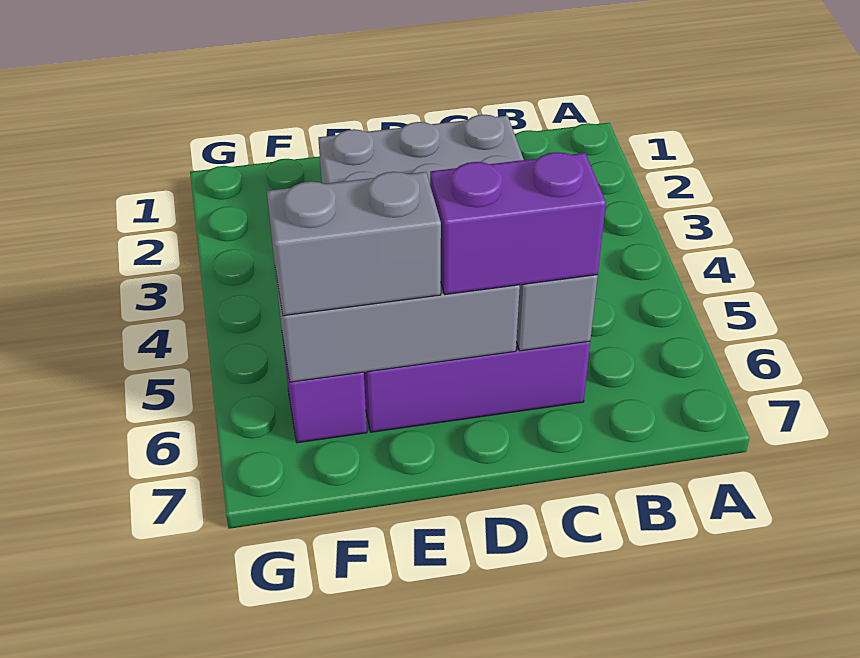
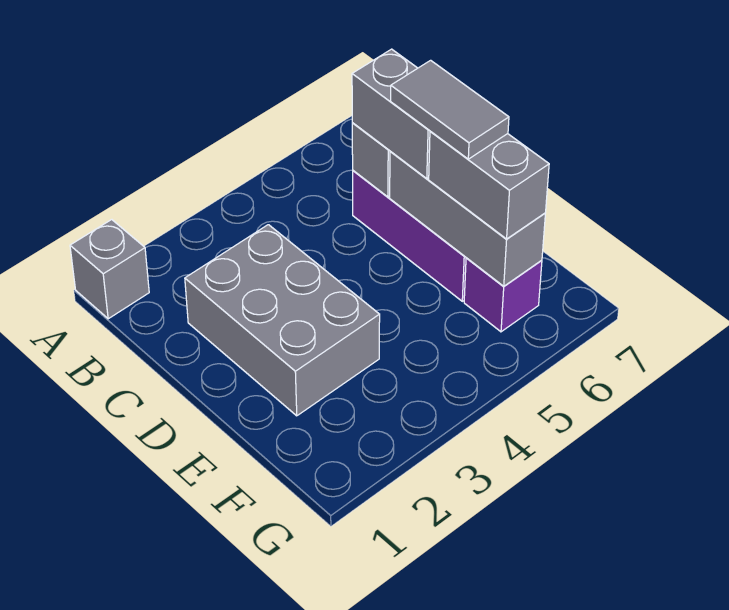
none -> grey 1x1 brick [70,220,149,319]
purple 1x2 brick [430,152,606,295] -> grey 1x2 brick [352,49,430,179]
none -> grey 1x2 tile [391,60,509,159]

